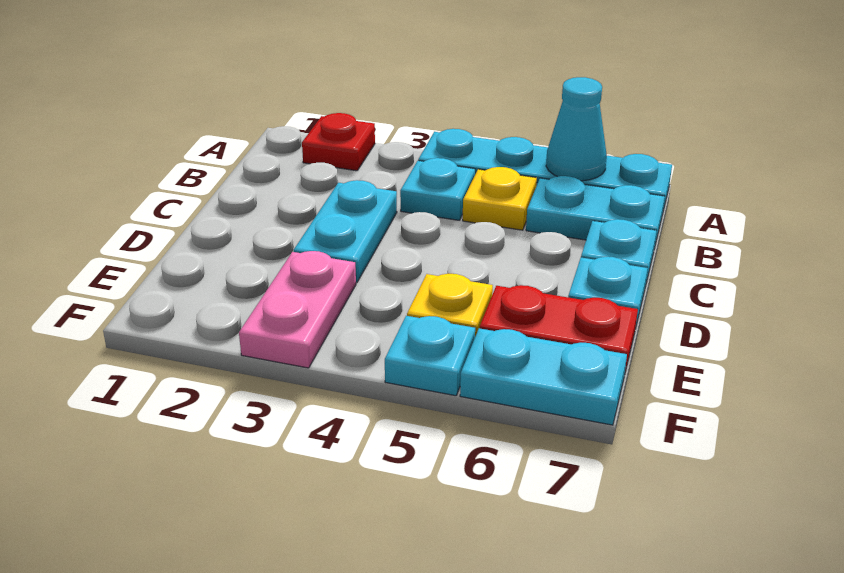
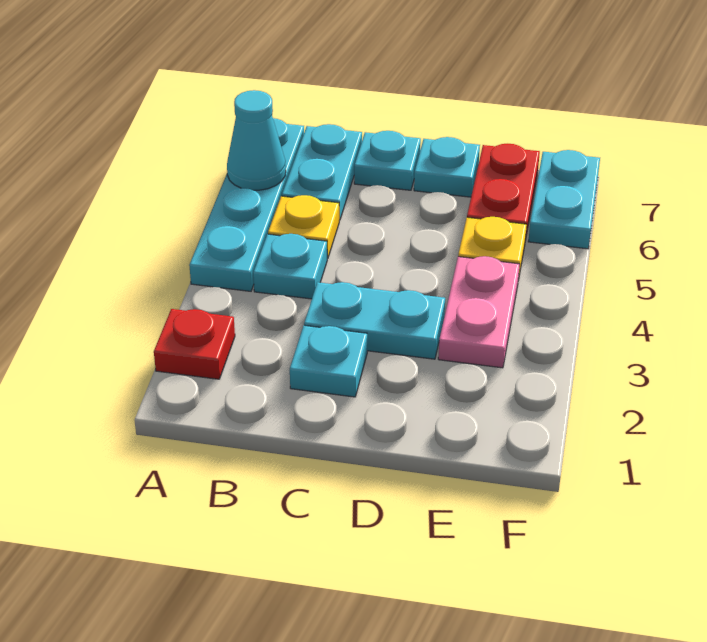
pink 1x2 plate [239,251,356,368] -> pink 1x2 plate turned to [438,256,520,368]
cyan 1x1 plate [385,316,475,396] -> cyan 1x1 plate moved to [290,325,367,397]

